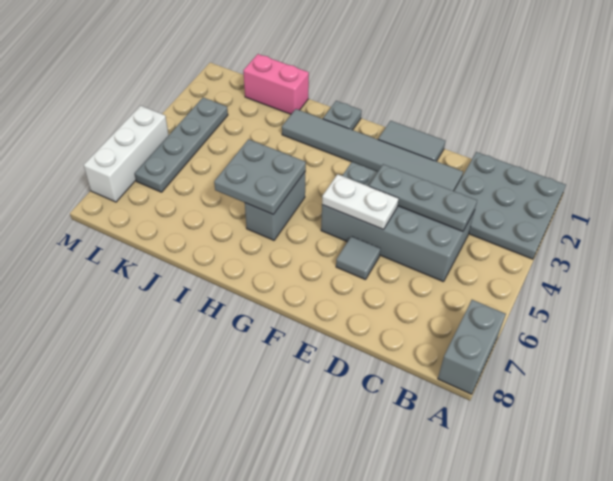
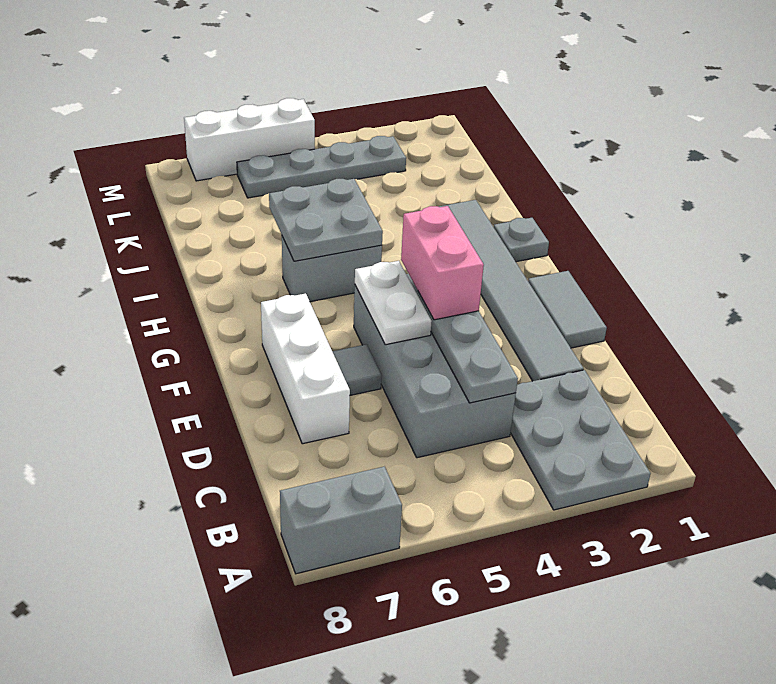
grey 3x3 plate [454,152,566,259] -> grey 2x3 plate [510,370,651,510]
none -> white 1x3 brick [261,293,350,444]
pink 1x2 brick [243,54,309,114] -> pink 1x2 brick moved to [401,206,484,320]

